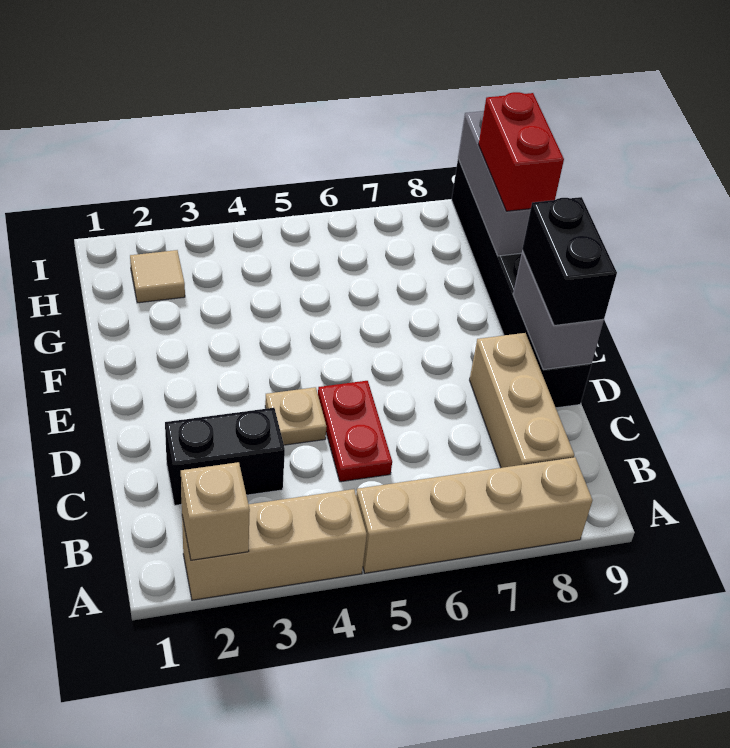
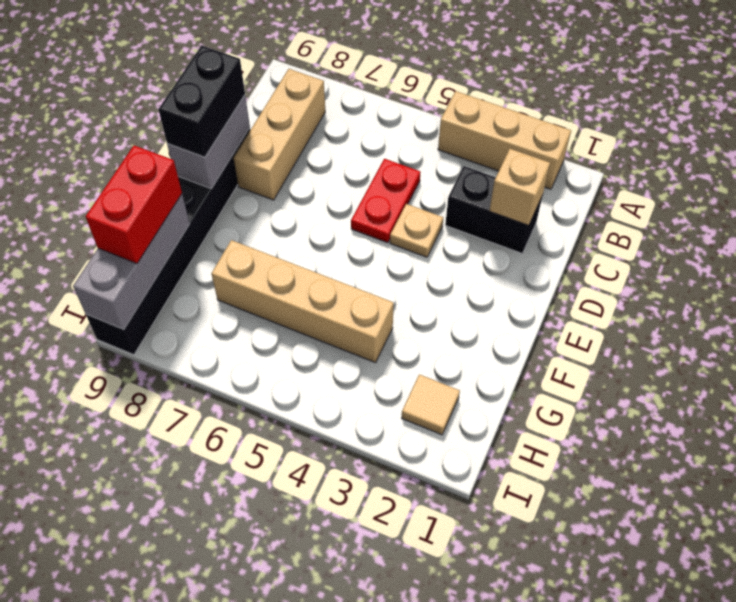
tan 1x1 brick [181,462,250,560] -> tan 1x1 brick moved to [489,149,550,226]
tan 1x4 brick [356,457,592,573] -> tan 1x4 brick moved to [211,240,394,363]

